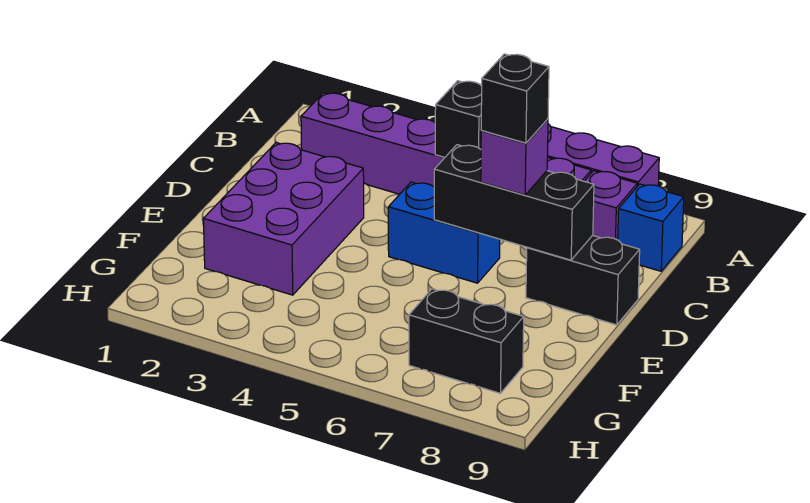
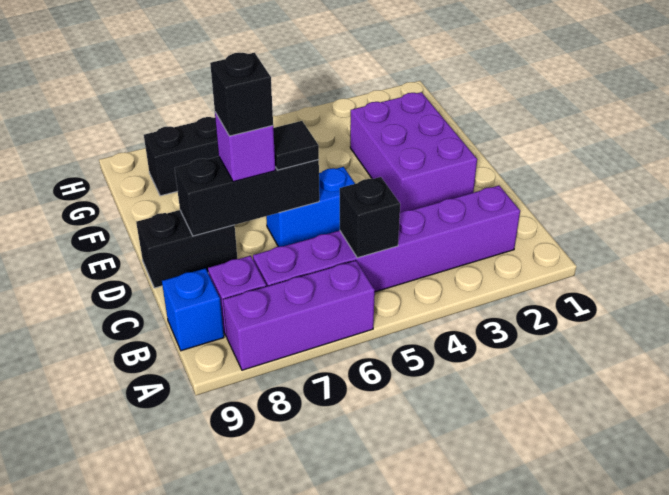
none -> black 1x1 tile [273,121,319,170]

